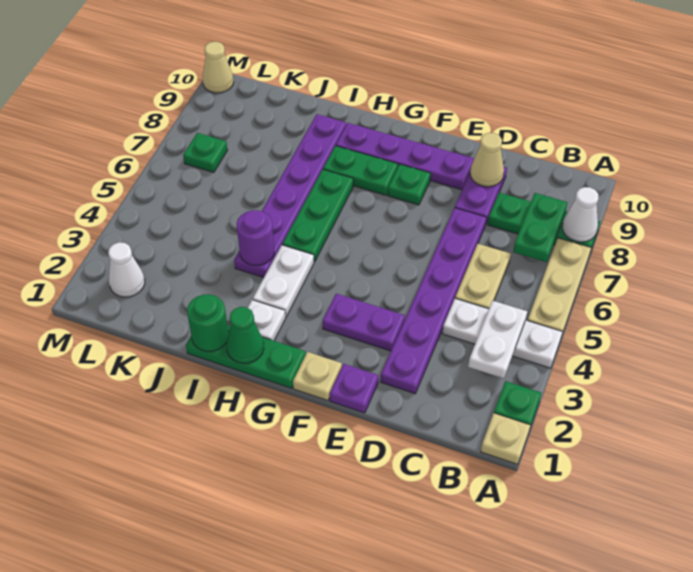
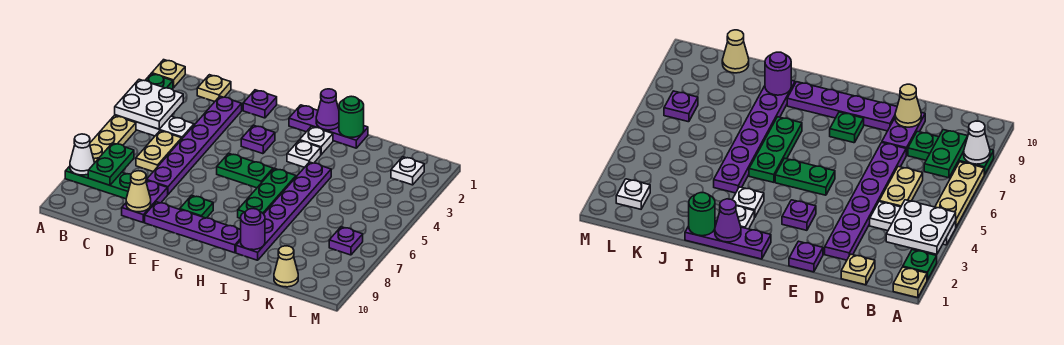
white 1x2 plate [468,301,527,378] -> white 2x2 plate [115,79,183,129]
purple 1x2 plate [323,294,405,351] -> purple 1x1 plate [241,125,275,154]
tan 1x1 plate [293,352,342,401] -> tan 1x1 plate moved to [197,75,231,101]
green 1x3 plate [186,326,306,388] -> purple 1x3 plate [289,105,368,148]
green 1x2 plate [323,146,398,195] -> green 1x2 plate moved to [217,153,273,188]
green 1x1 cone [226,307,264,363] -> purple 1x1 cone [316,89,339,130]
white 1x2 plate [253,245,314,317] -> white 1x1 plate [287,141,321,167]
purple 1x1 round brick [237,210,274,265] -> purple 1x1 round brick moved to [241,209,265,250]
white 1x1 cone [108,242,145,297] -> white 1x1 plate [391,157,424,185]
green 1x1 plate [183,133,227,172] -> purple 1x1 plate [329,227,363,255]
tan 1x1 cone [203,42,234,93] -> tan 1x1 cone moved to [274,246,298,287]

